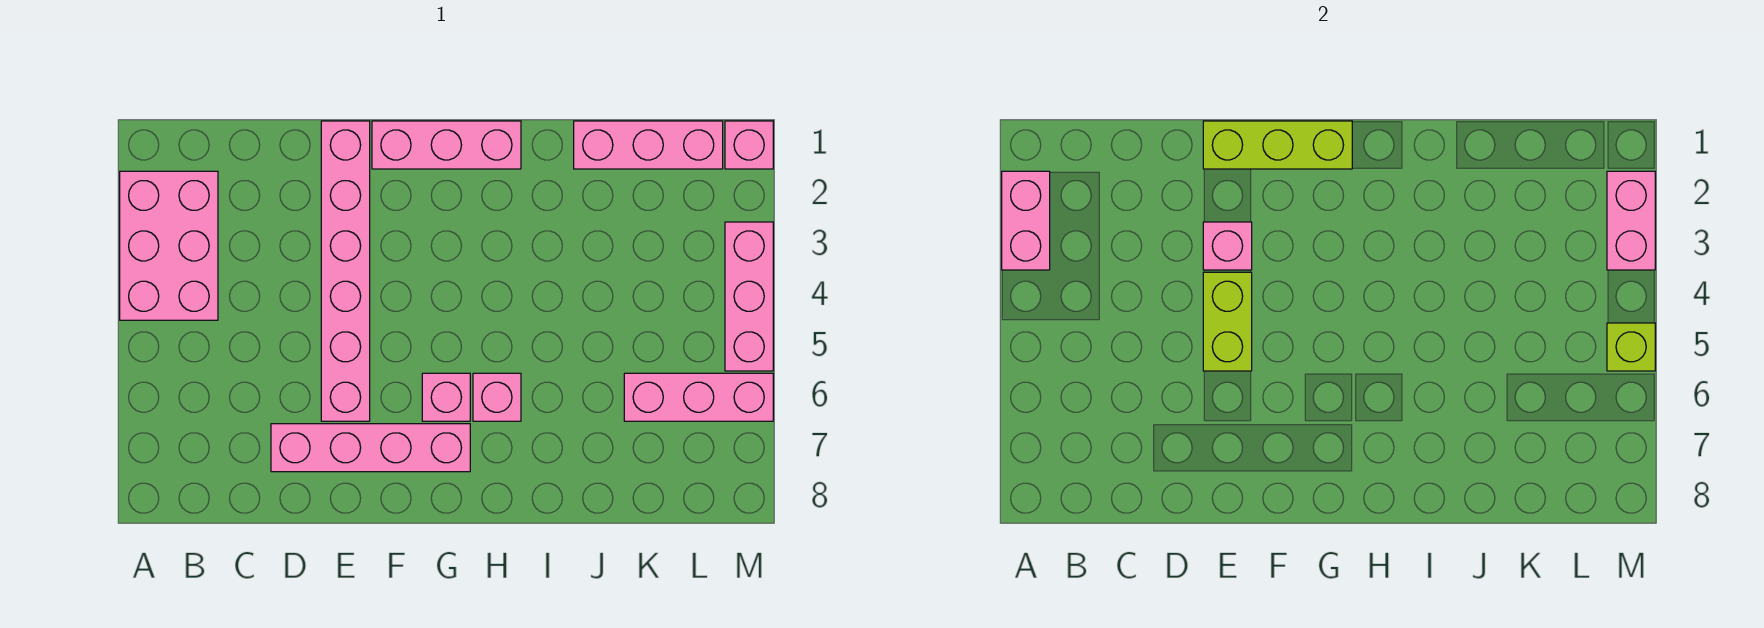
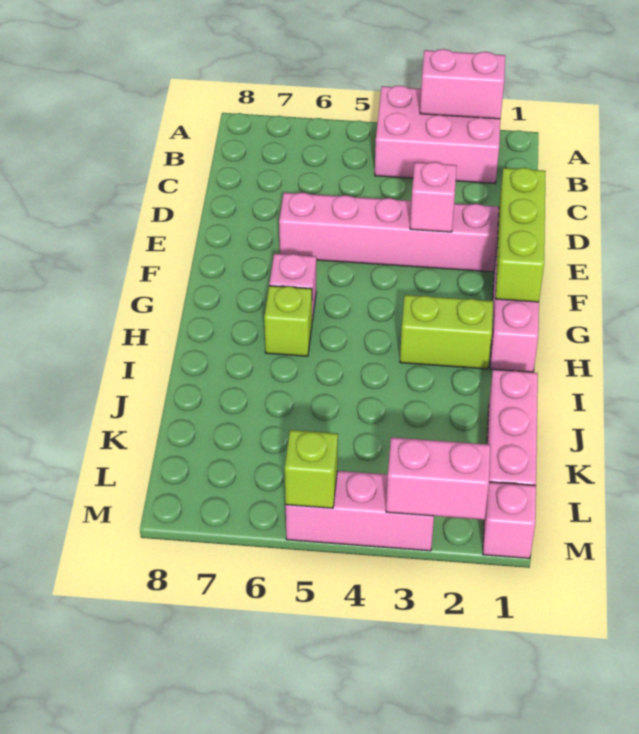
pink 1x4 brick [271,424,470,472] -> none
lime 1x2 brick [1203,272,1252,371] -> lime 1x2 brick moved to [400,295,493,369]
pink 1x1 brick [473,373,521,421] -> lime 1x1 brick [264,286,312,356]
pink 1x3 brick [624,373,773,421] -> none

